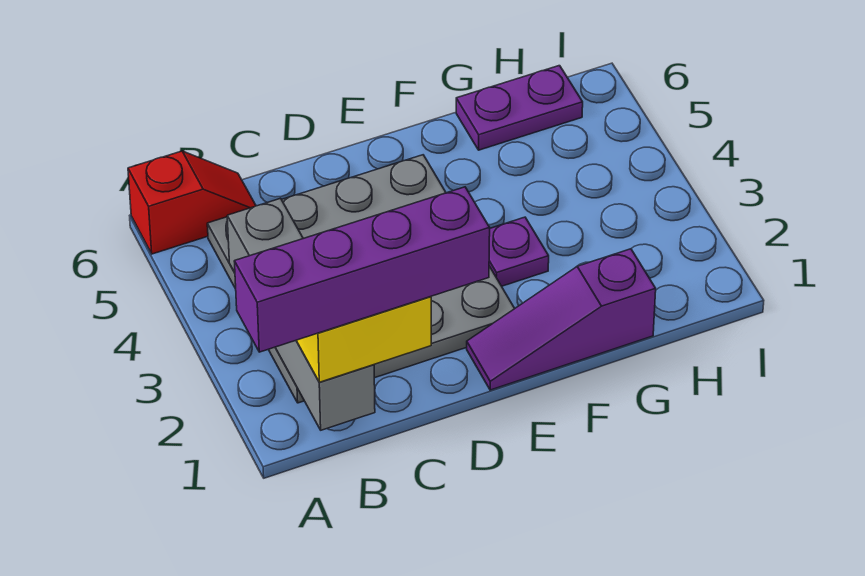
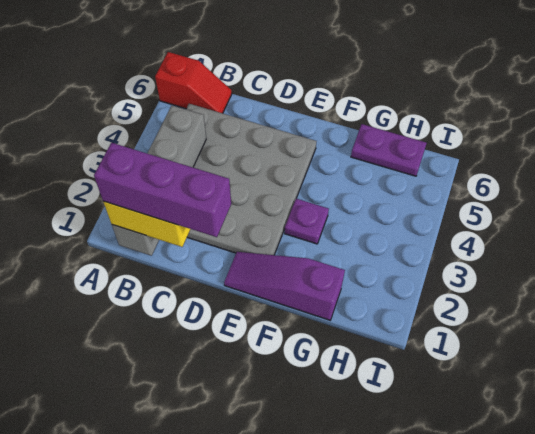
purple 1x4 brick [234,187,490,352] -> purple 1x3 brick [94,143,231,237]

